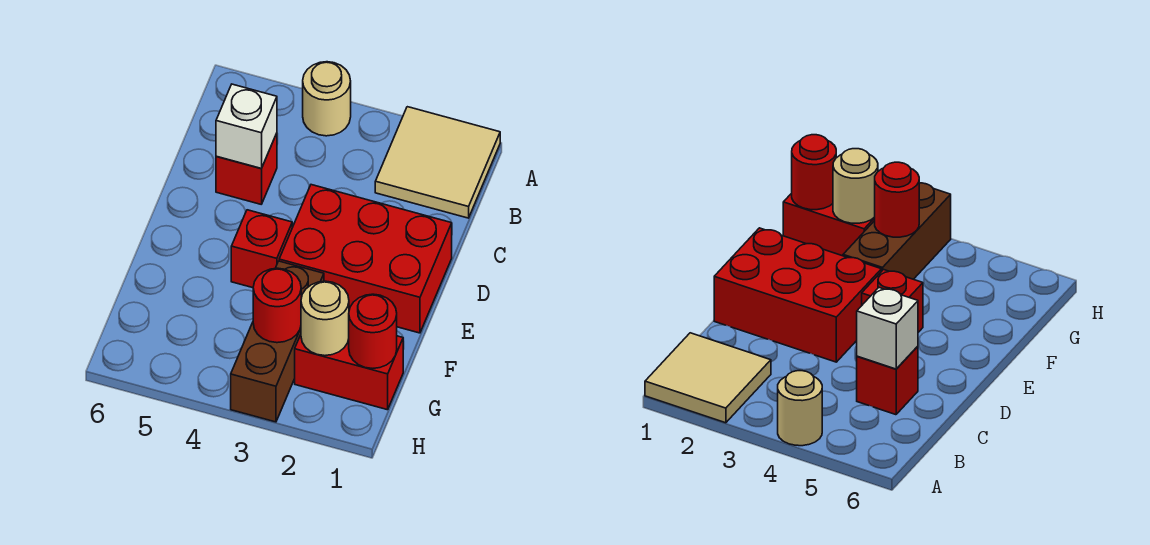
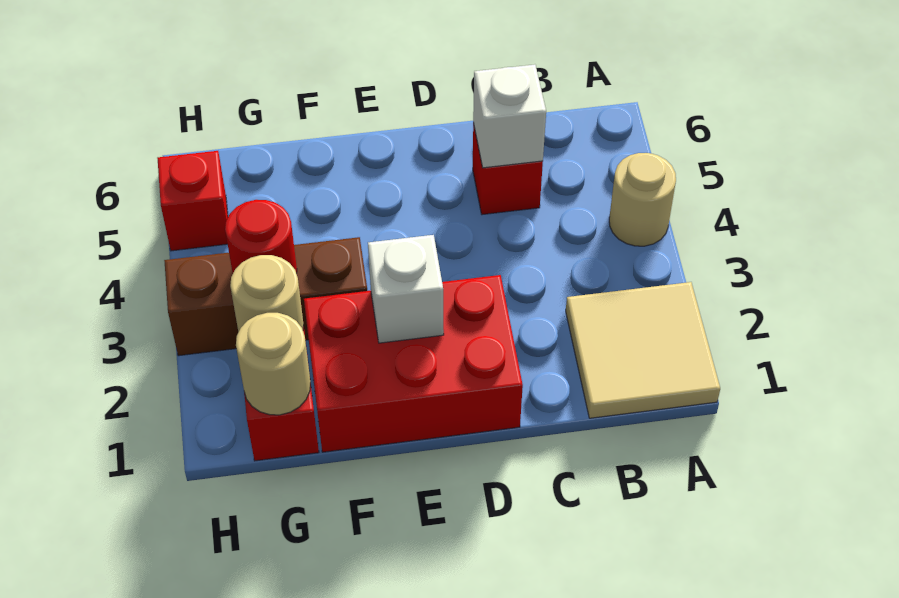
red 2x3 brick [279,185,452,333] -> red 2x3 brick turned to [304,275,523,452]
none -> white 1x1 brick [368,235,444,343]
red 1x1 brick [231,210,292,288] -> red 1x1 brick moved to [157,151,228,251]
red 1x1 round brick [349,294,397,368] -> tan 1x1 round brick [236,313,310,415]

